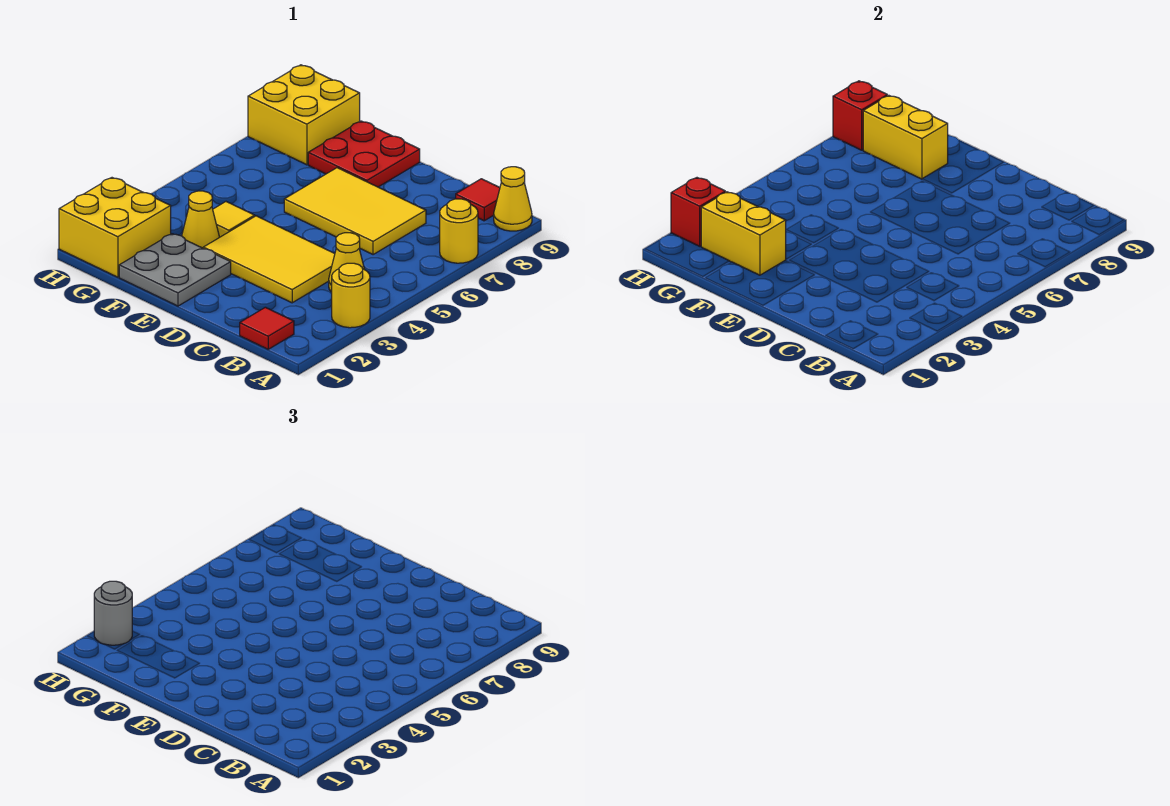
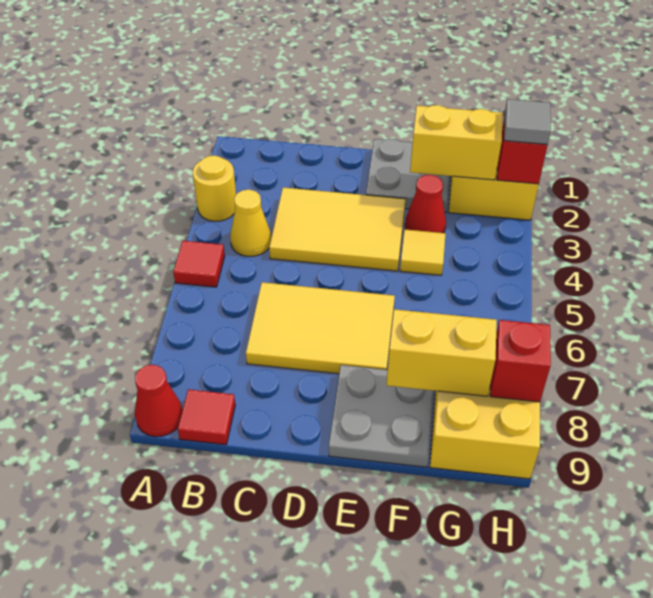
yellow 1x1 round brick [440,199,478,263] -> none
yellow 1x1 cone [494,167,532,231] -> red 1x1 cone [135,365,182,437]
red 1x1 tile [240,307,294,349] -> red 1x1 tile moved to [173,241,225,287]
red 2x2 plate [308,121,420,187] -> grey 2x2 plate [329,365,434,467]
yellow 1x1 cone [182,191,219,248] -> red 1x1 cone [405,175,446,233]
grey 1x1 round brick [94,581,132,645] -> grey 1x1 tile [504,99,551,144]

